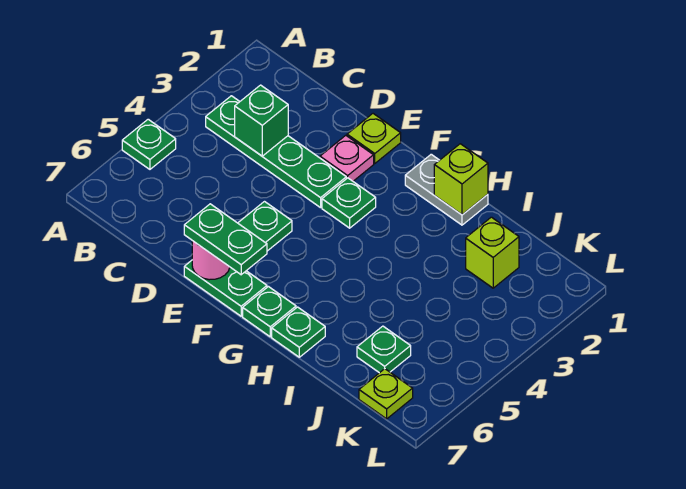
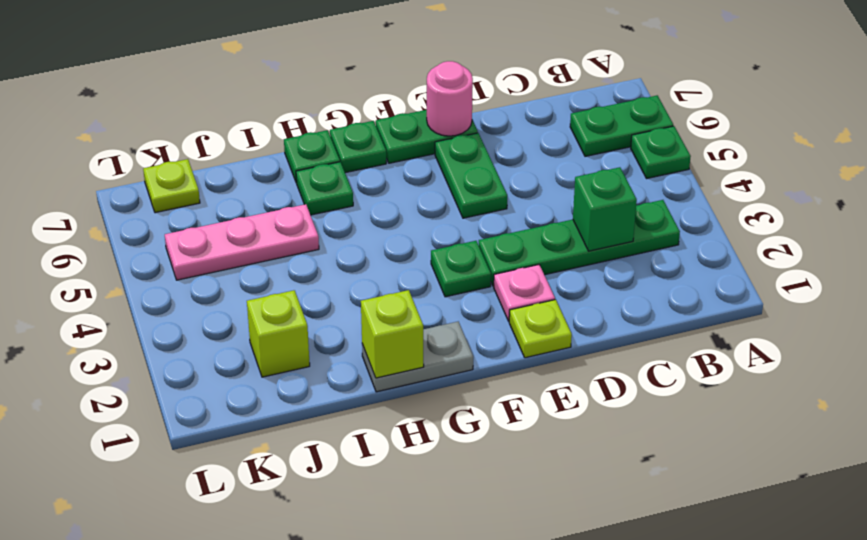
green 1x2 plate [184,204,267,275] -> green 1x2 plate moved to [570,95,673,156]
none -> pink 1x3 plate [165,204,319,280]
green 1x1 plate [357,326,411,373] -> green 1x1 plate moved to [296,162,353,215]

